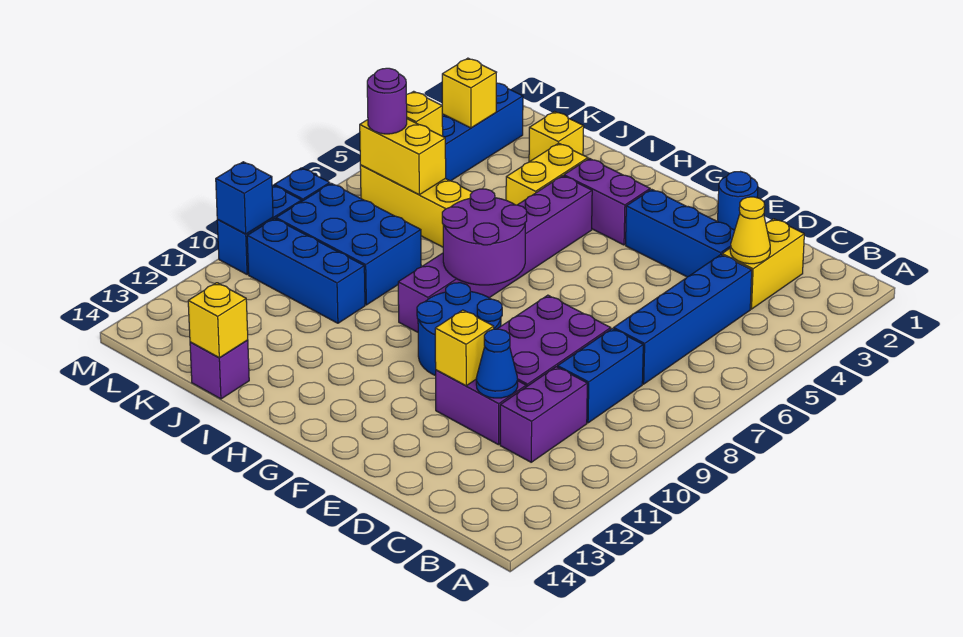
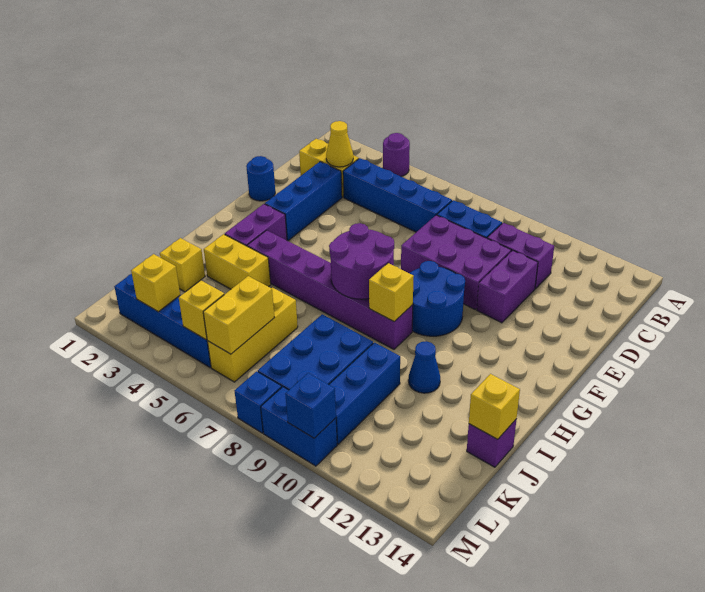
blue 1x1 cone [476,329,518,398] -> blue 1x1 cone moved to [408,341,440,393]
yellow 1x1 brick [435,310,494,386] -> yellow 1x1 brick moved to [369,263,414,321]
purple 1x1 round brick [367,68,407,134] -> purple 1x1 round brick moved to [383,133,410,176]

